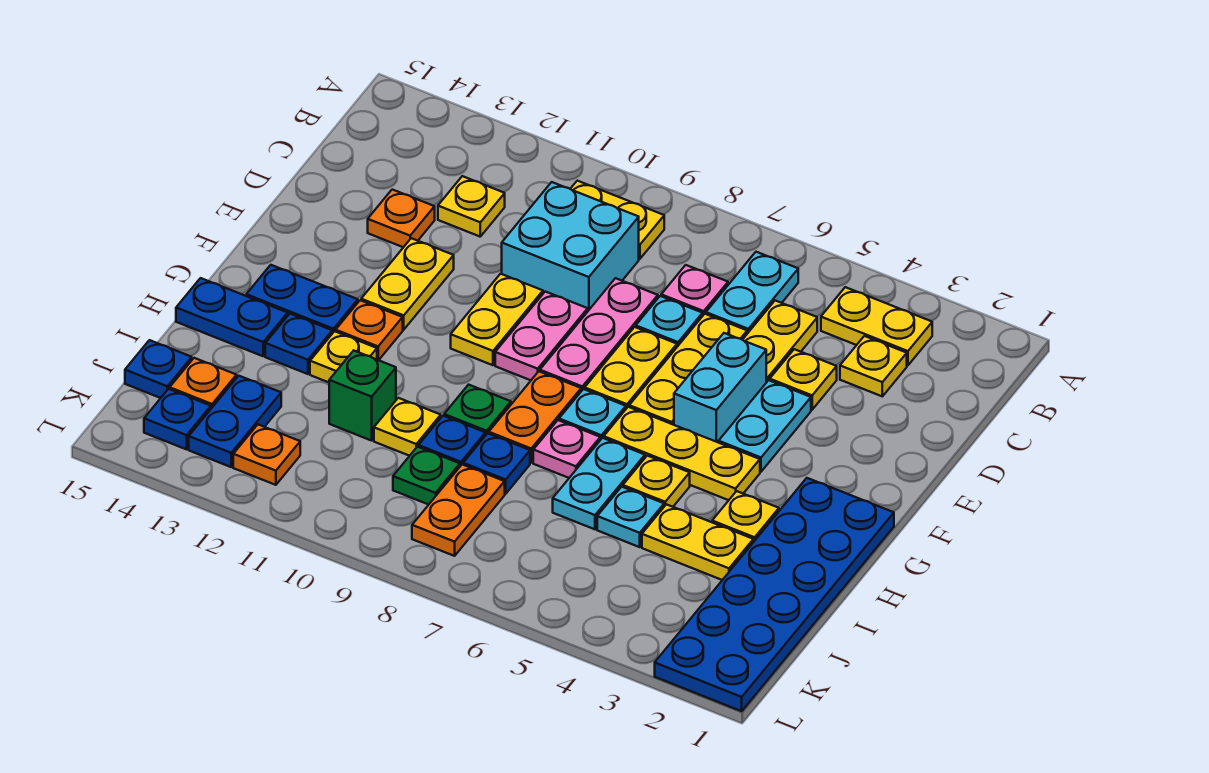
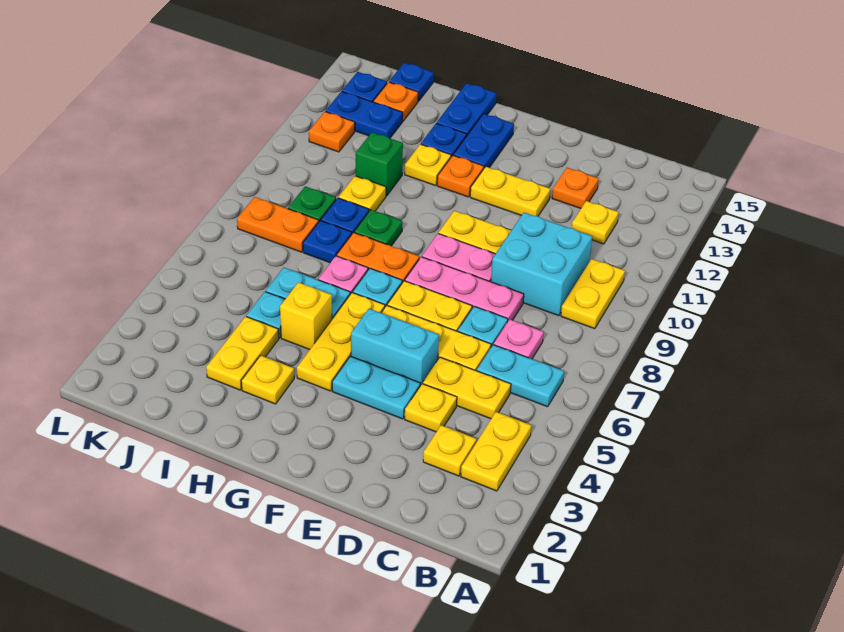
blue 2x6 plate [655,478,894,711] -> none
yellow 1x1 plate [623,456,690,507] -> yellow 1x1 brick [280,282,332,350]

